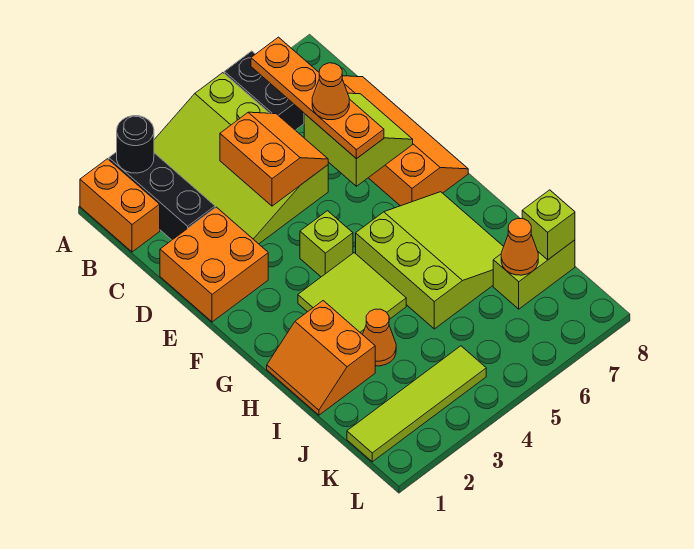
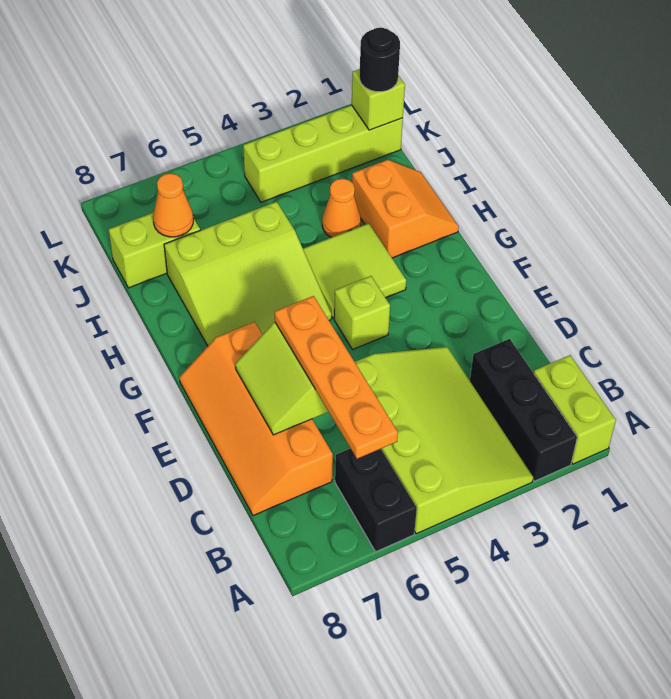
orange 1x2 brick [80,159,160,252] -> lime 1x2 brick [534,355,616,464]
black 1x1 round brick [117,116,154,173] -> black 1x1 round brick moved to [360,28,400,92]
orange 2x2 slope [220,112,328,206] -> none
orange 2x2 brick [160,207,268,322] -> none
orange 1x1 cone [312,63,349,120] -> none
lime 3x3 slope [356,192,504,329] -> lime 3x3 slope turned to [164,202,332,346]
lime 1x1 brick [522,190,575,260] -> lime 1x1 brick moved to [352,69,405,130]
lime 1x4 tile [347,346,486,462] -> lime 1x4 brick [243,105,403,202]

